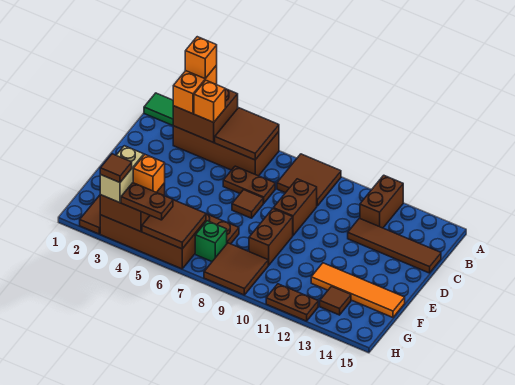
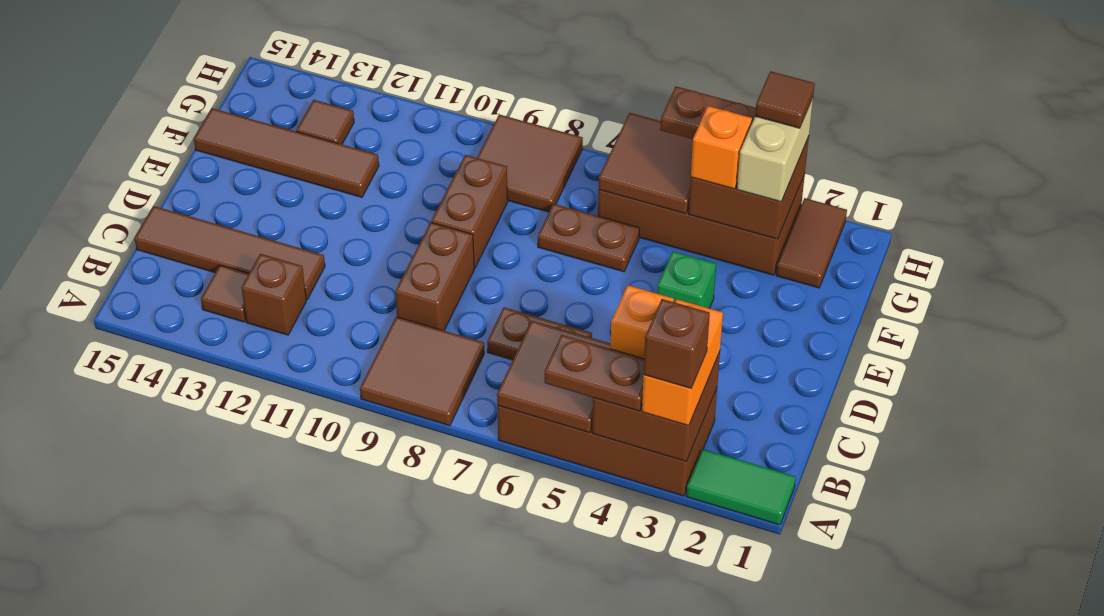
orange 1x1 brick [185,37,217,79] -> brown 1x1 brick [644,299,710,388]
brown 1x2 brick [360,175,403,228] -> brown 1x1 brick [241,254,306,335]
brown 1x1 tile [232,190,264,218] -> brown 1x1 tile moved to [201,265,249,322]
orange 1x4 tile [311,263,405,317] -> brown 1x4 tile [194,108,379,197]
green 1x1 brick [195,221,227,261] -> green 1x1 brick moved to [657,251,716,308]
brown 1x2 plate [266,284,318,321] -> brown 1x2 plate moved to [545,335,644,411]

